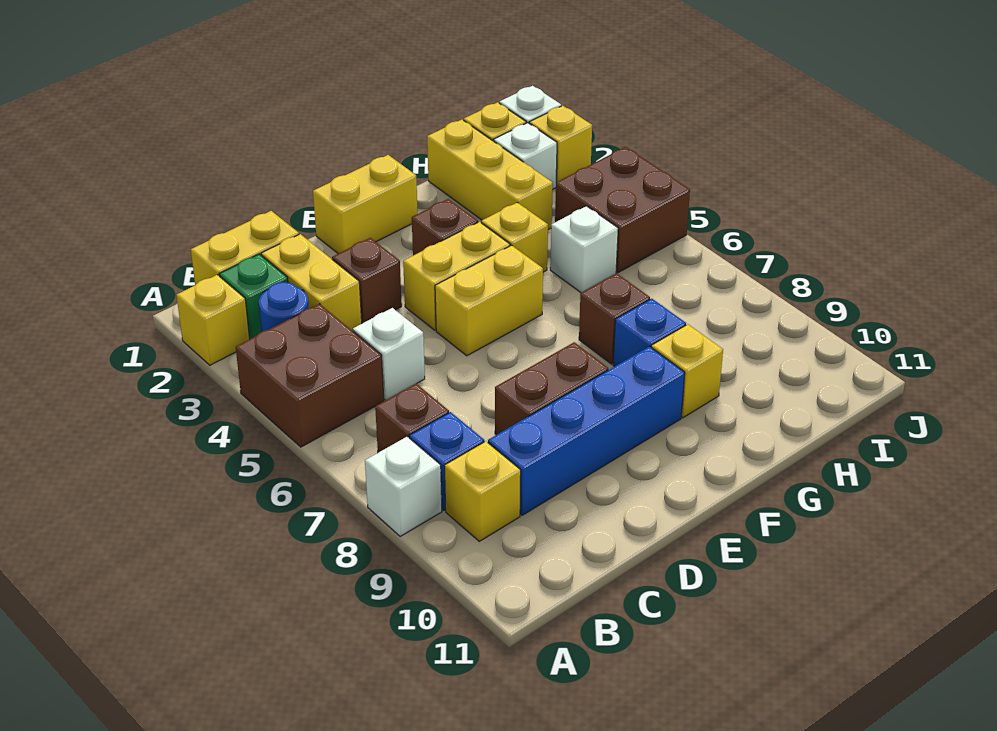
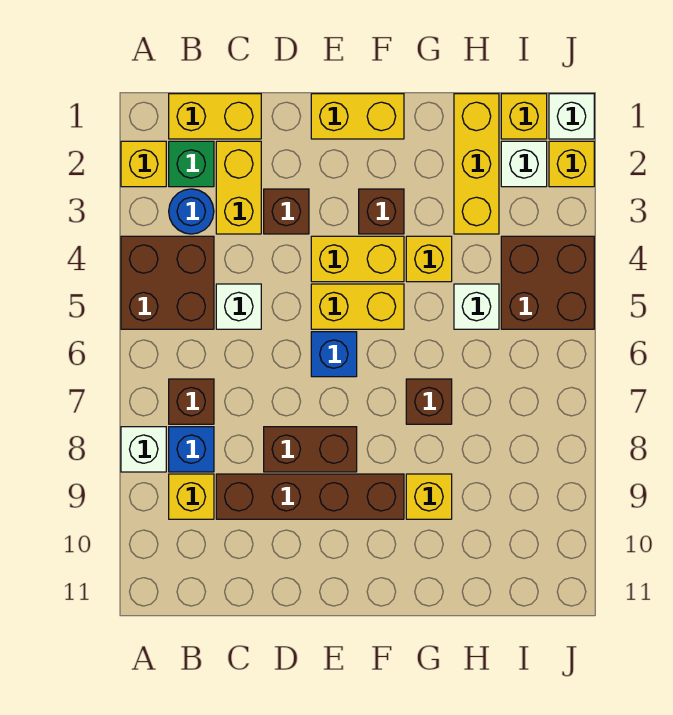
blue 1x4 brick [488,346,685,515] -> brown 1x4 brick [216,474,404,519]
blue 1x1 brick [613,299,686,367] -> blue 1x1 brick moved to [311,332,357,377]

